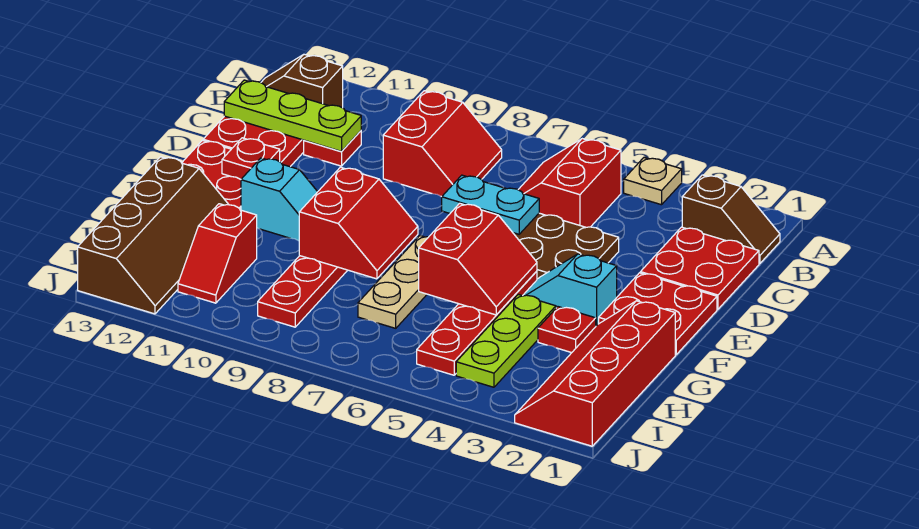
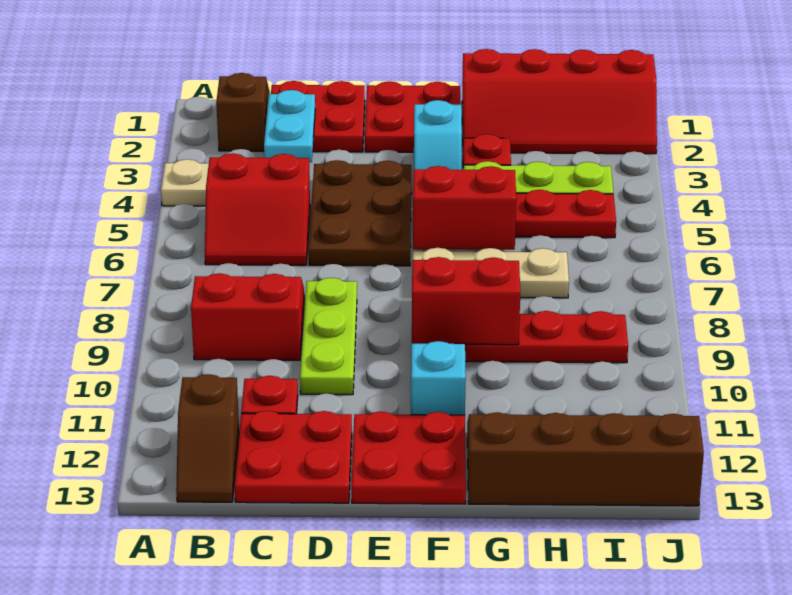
lime 1x3 plate [224,80,361,151] -> lime 1x3 plate moved to [300,278,357,395]
cyan 1x2 plate [442,175,539,234] -> cyan 1x2 plate moved to [264,90,315,162]
red 1x1 plate [222,138,280,179] -> none
red 1x2 slope [178,204,257,303] -> none

